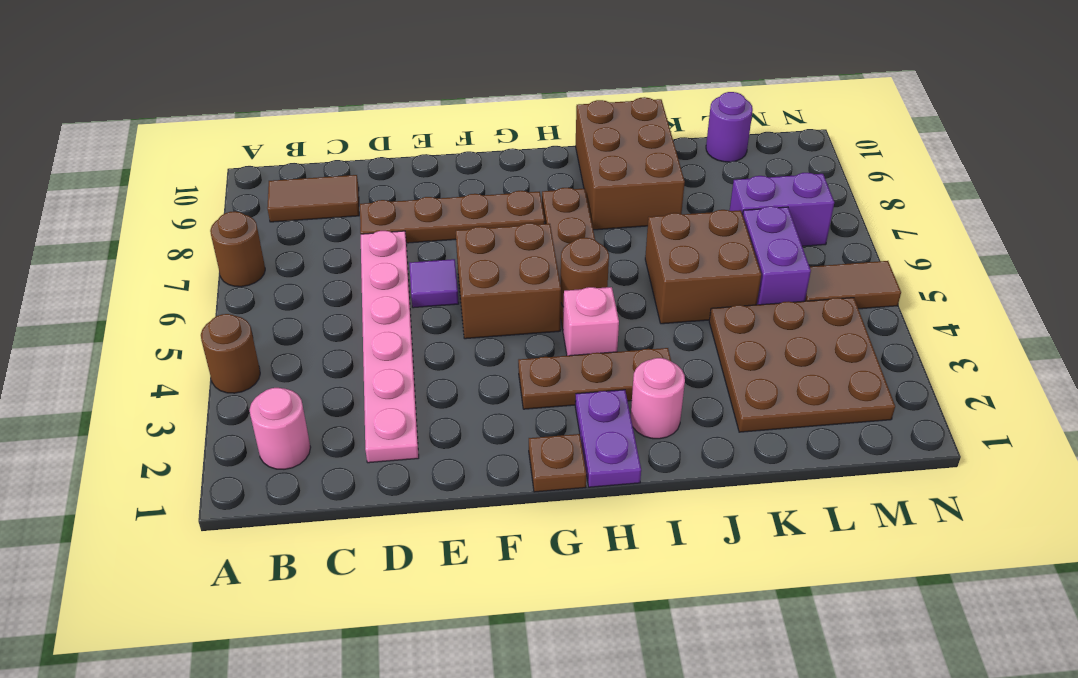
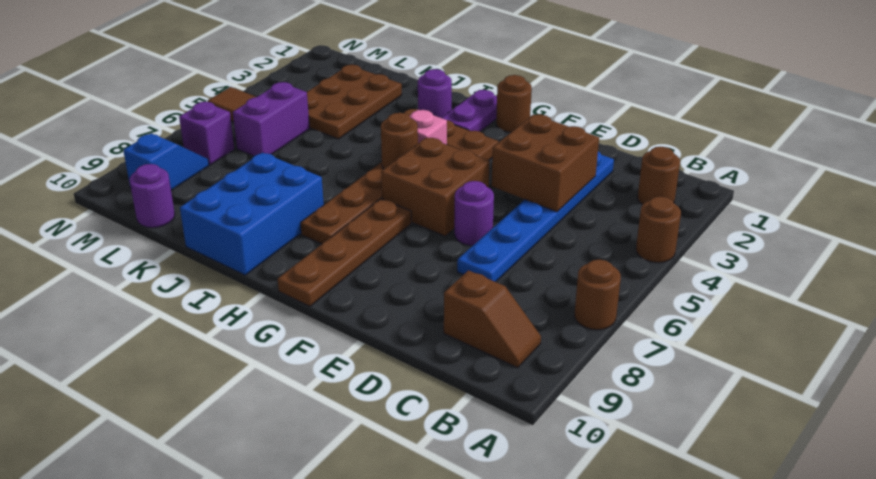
pink 1x1 round brick [250,388,311,469] -> brown 1x1 round brick [638,147,680,205]
brown 1x2 tile [267,175,359,222] -> brown 1x2 slope [444,270,541,368]
pink 1x6 plate [361,231,419,463] -> blue 1x6 plate [457,151,614,282]
brown 1x4 plate [360,191,545,243] -> brown 1x4 plate turned to [278,199,411,306]
purple 1x1 tile [409,259,459,308] -> purple 1x1 round brick [454,181,494,246]
brown 1x1 plate [529,434,586,492] -> brown 1x1 round brick [496,75,532,132]
pink 1x1 round brick [631,358,685,439] -> purple 1x1 round brick [418,69,452,118]
brown 2x3 brick [576,97,685,230] -> blue 2x3 brick [180,152,324,275]
brown 2x2 brick [645,210,761,324] -> brown 2x2 brick moved to [491,114,599,212]
brown 3x3 plate [709,298,895,432] -> brown 2x3 plate [307,65,402,139]
purple 1x2 brick [730,173,834,246] -> purple 1x1 brick [179,102,234,165]
none -> blue 1x2 slope [123,133,209,190]

